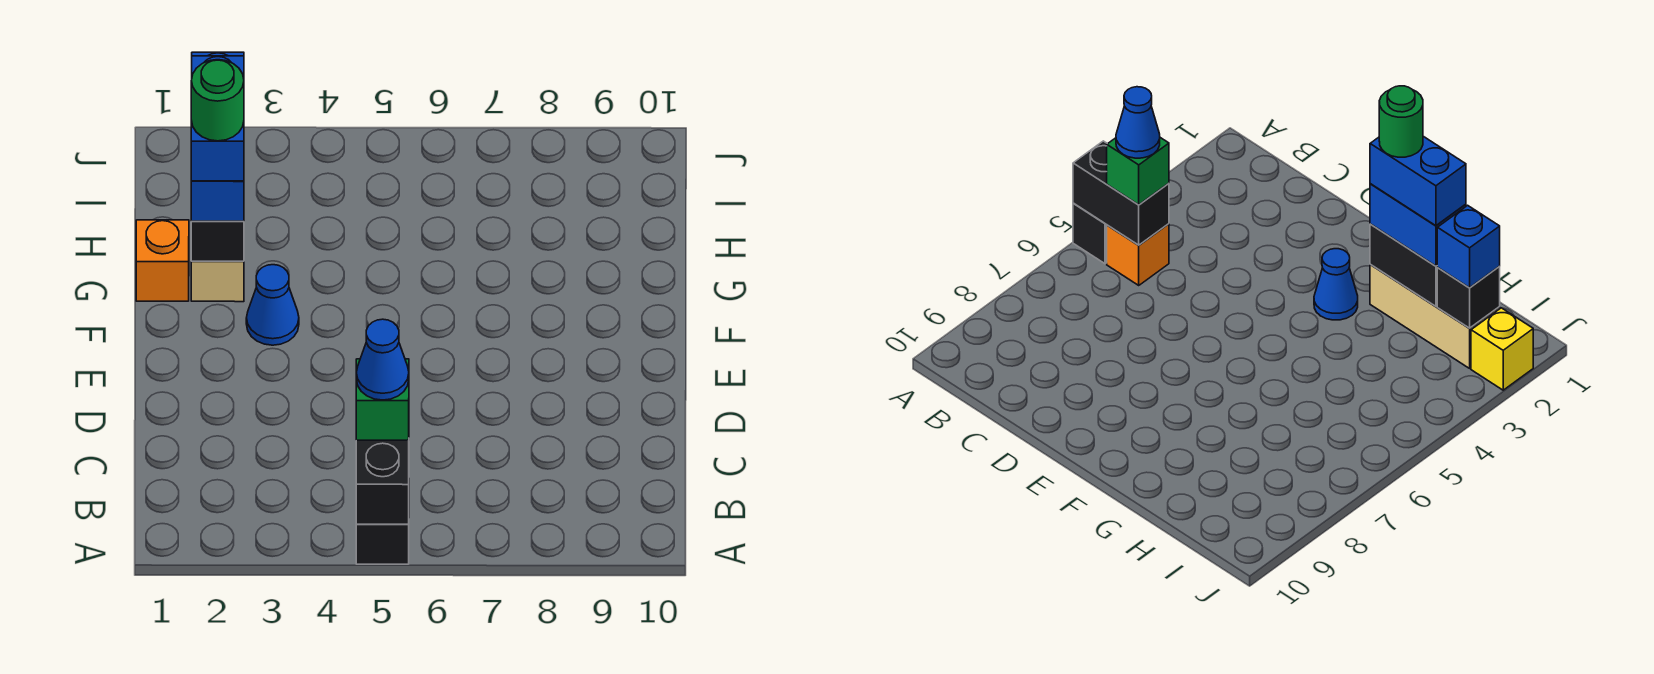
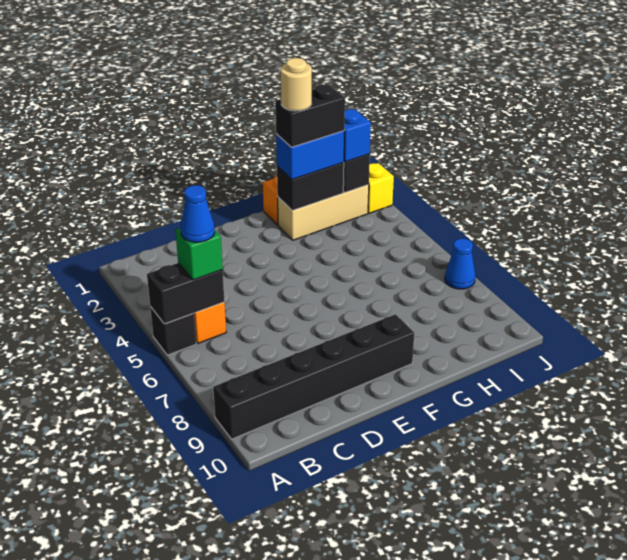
none -> black 1x6 brick [213,314,414,439]
blue 1x1 cone [246,265,299,345] -> blue 1x1 cone moved to [445,238,475,289]
blue 1x2 brick [191,56,244,181] -> black 1x2 brick [276,84,345,147]
green 1x1 round brick [191,60,244,141] -> tan 1x1 round brick [281,58,312,111]

